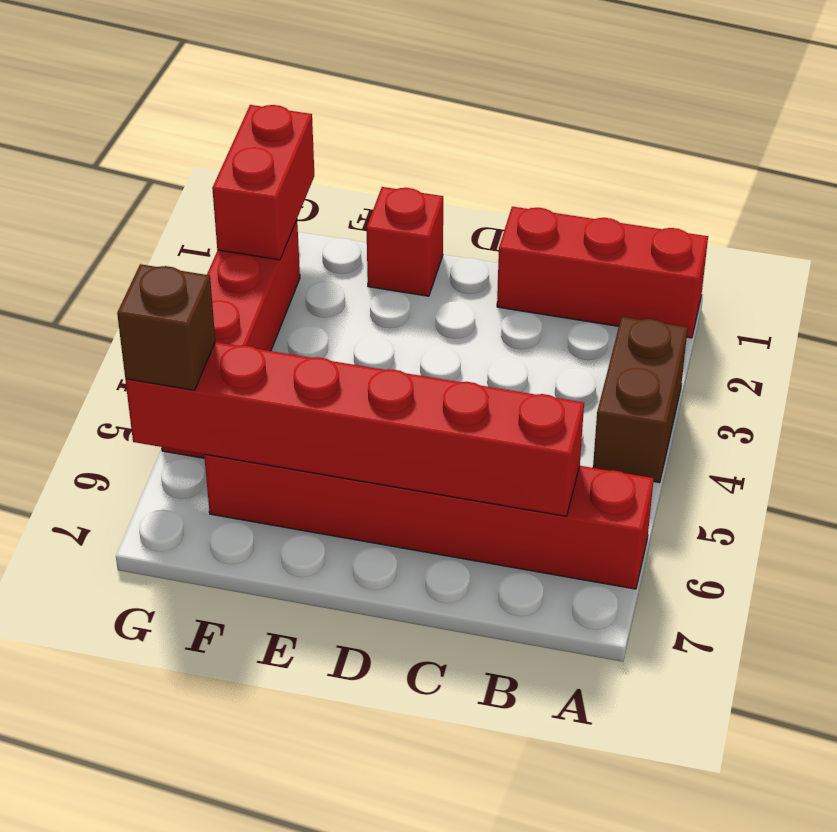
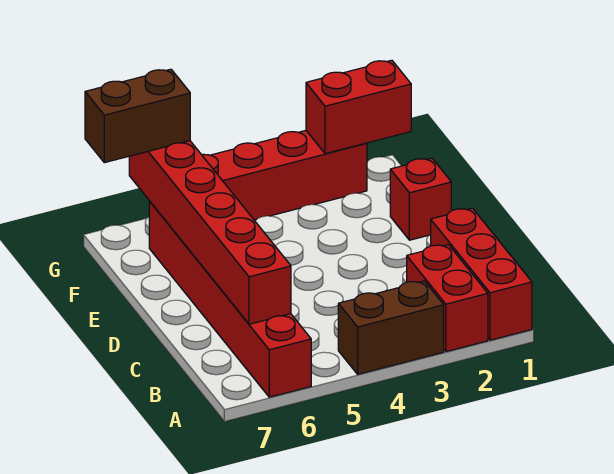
none -> red 1x2 brick [407,245,488,352]
brown 1x1 brick [117,264,215,390] -> brown 1x2 brick [85,69,190,163]

